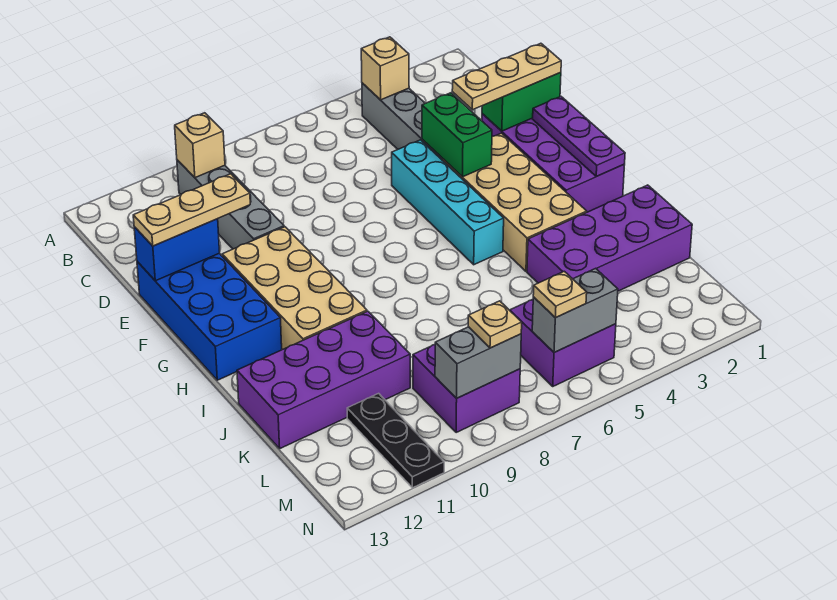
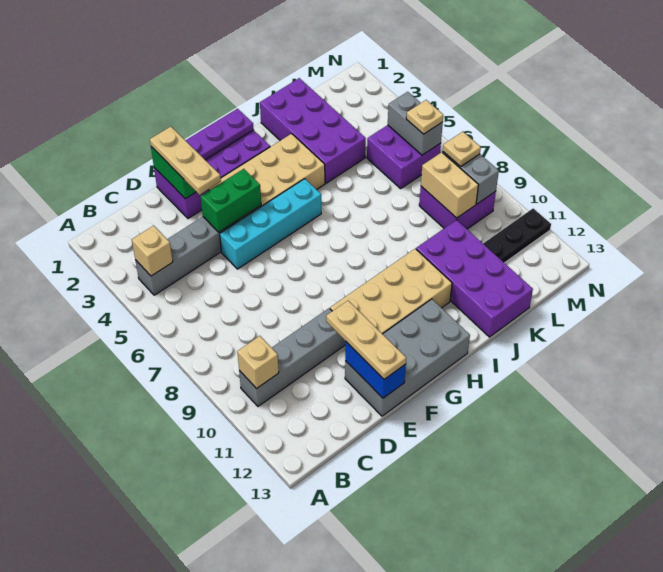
blue 2x4 brick [137,253,282,380] -> grey 2x4 brick [345,299,470,416]
none -> tan 1x2 brick [421,152,478,218]

